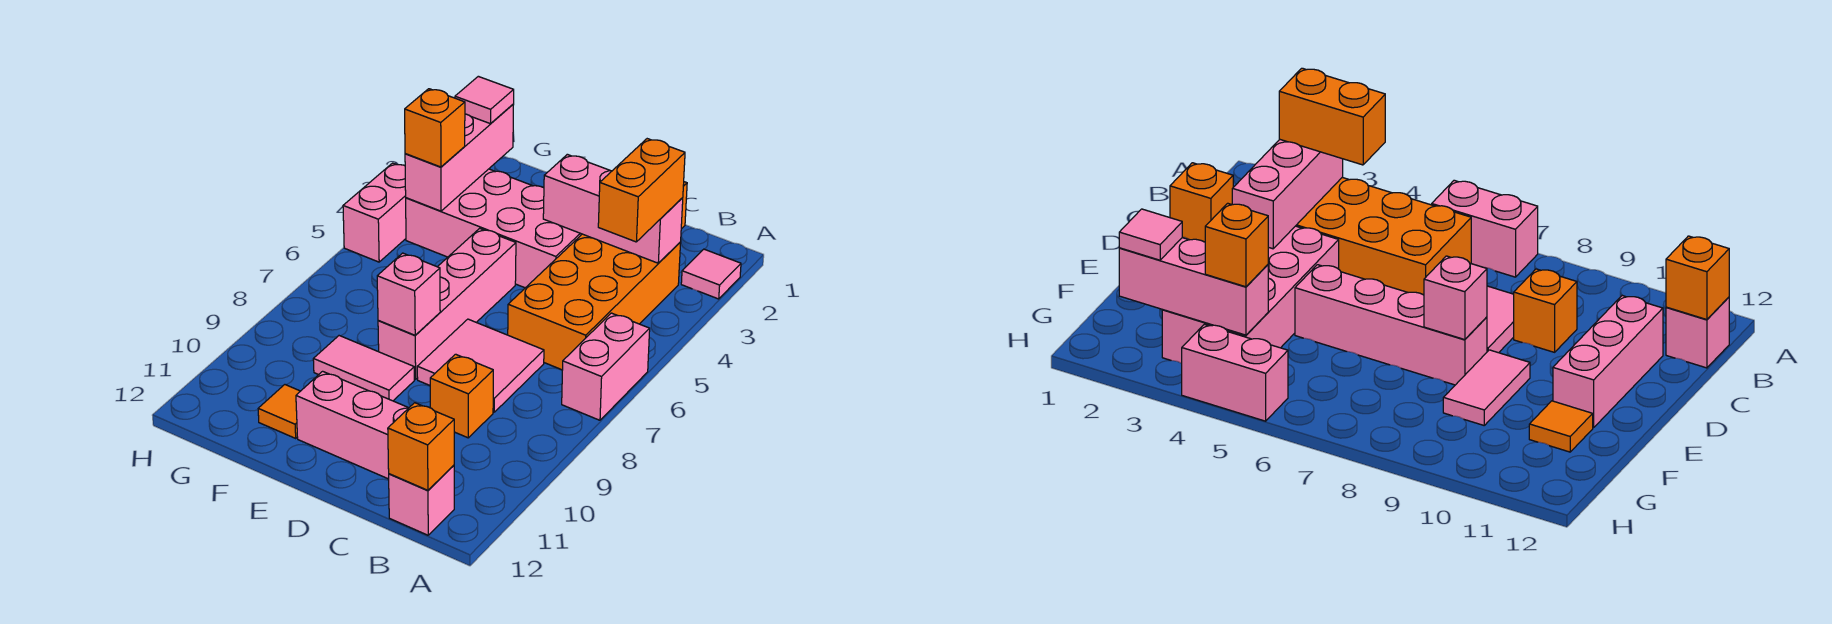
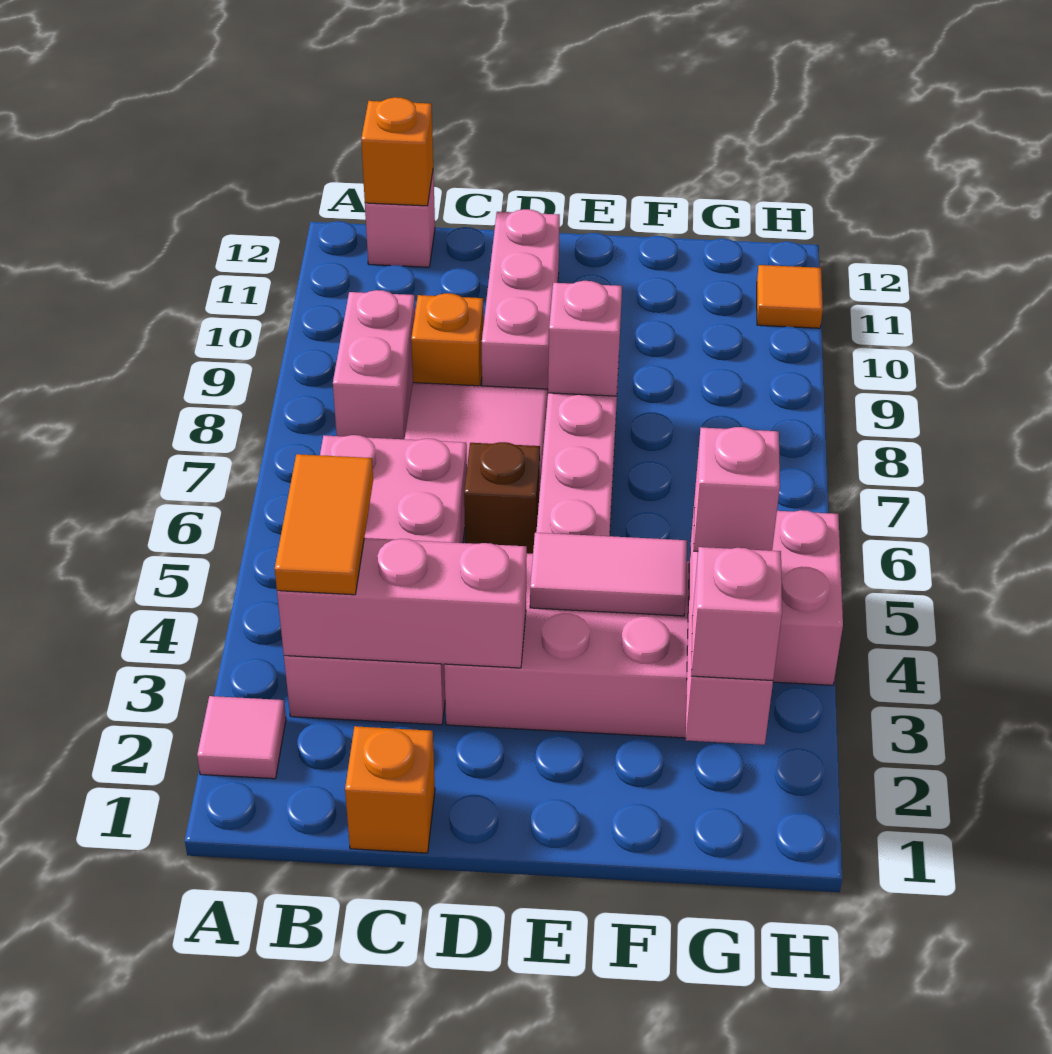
pink 1x2 brick [562,313,650,420] -> pink 1x2 brick moved to [333,290,415,439]
orange 2x4 brick [508,234,681,370] -> pink 2x4 brick [284,435,467,725]
orange 1x2 brick [598,139,685,242] -> orange 1x2 tile [275,454,373,595]
pink 1x3 brick [296,371,408,479] -> pink 1x3 brick turned to [482,209,560,389]
none -> brown 1x1 brick [464,442,540,554]
pink 1x2 tile [313,336,414,401] -> pink 1x2 tile moved to [530,533,687,616]
orange 1x1 tile [258,385,300,438] -> orange 1x1 tile moved to [757,265,823,328]
pink 1x1 tile [455,76,514,124] -> pink 1x1 brick [691,547,782,680]
orange 1x1 brick [405,89,465,167] -> pink 1x1 brick [694,427,780,551]

